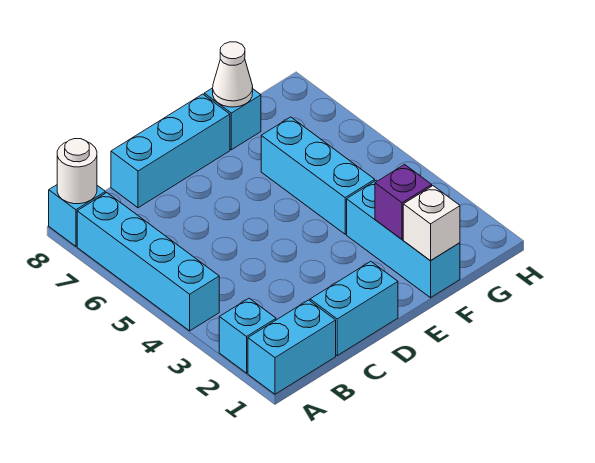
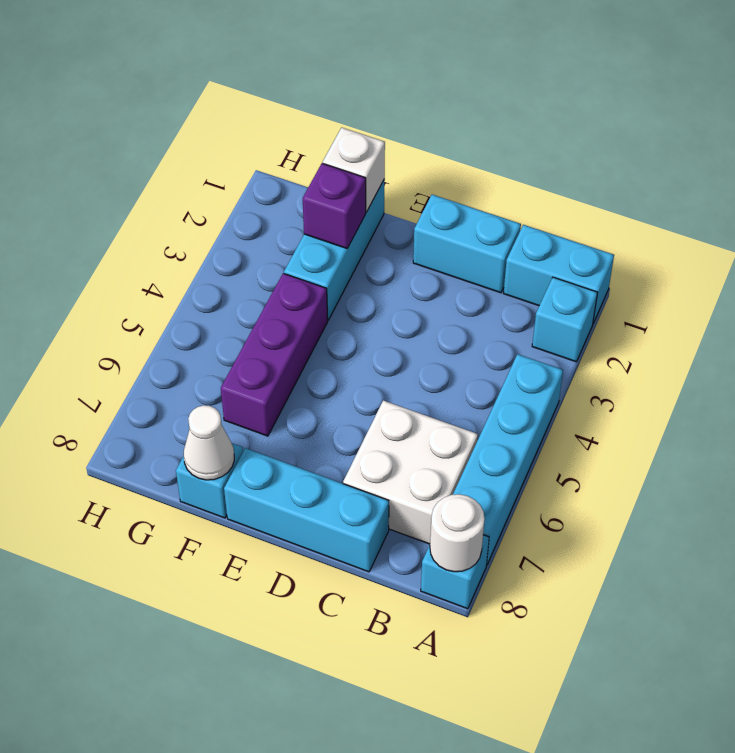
none -> white 2x2 brick [343,400,478,544]
cyan 1x3 brick [261,117,375,234] -> purple 1x3 brick [221,273,328,436]

